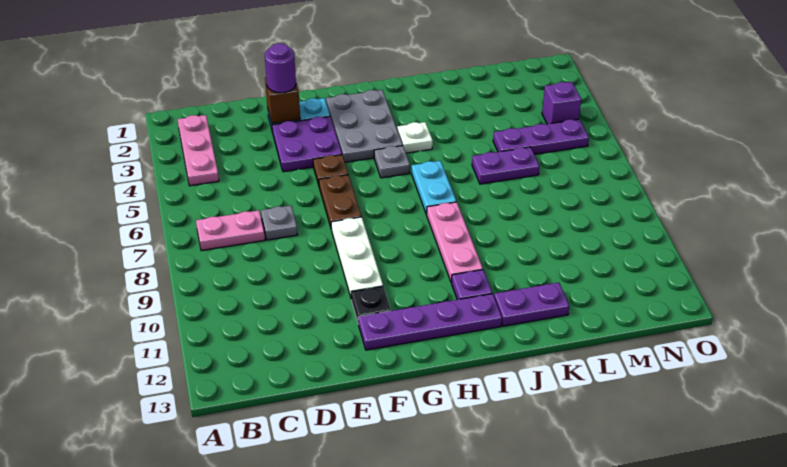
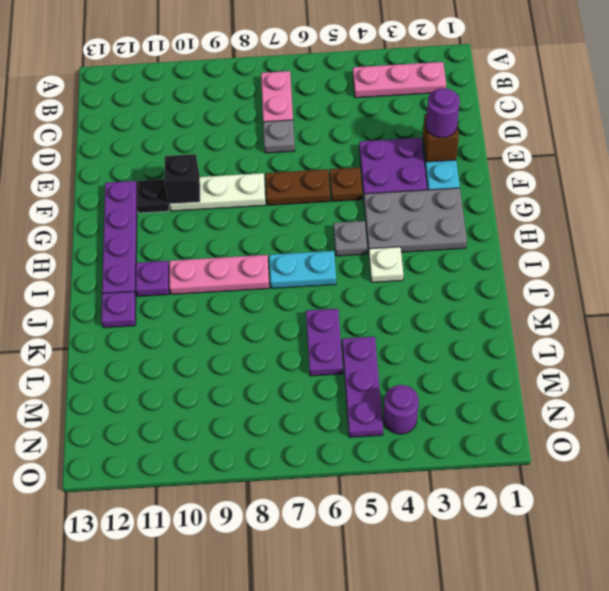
none -> black 1x1 brick [165,154,200,204]
purple 1x2 plate [494,282,569,326] -> purple 1x1 plate [101,291,136,328]
purple 1x1 brick [542,82,581,124] -> purple 1x1 round brick [383,385,419,434]

